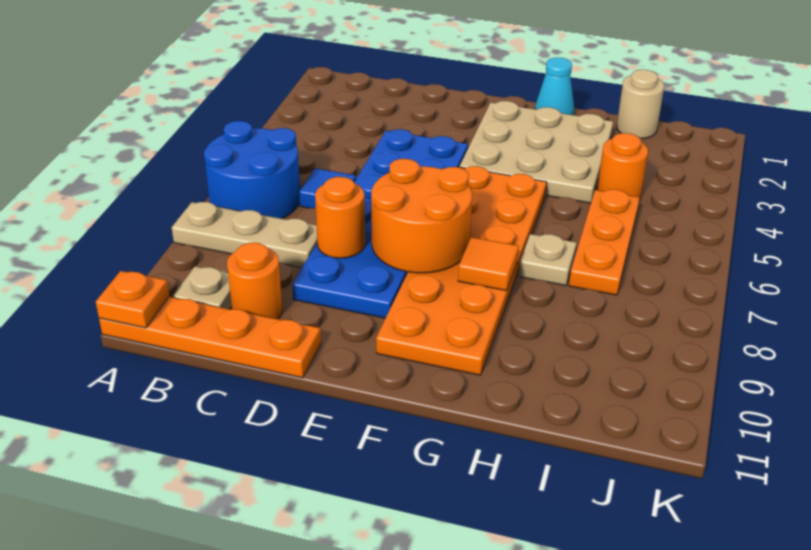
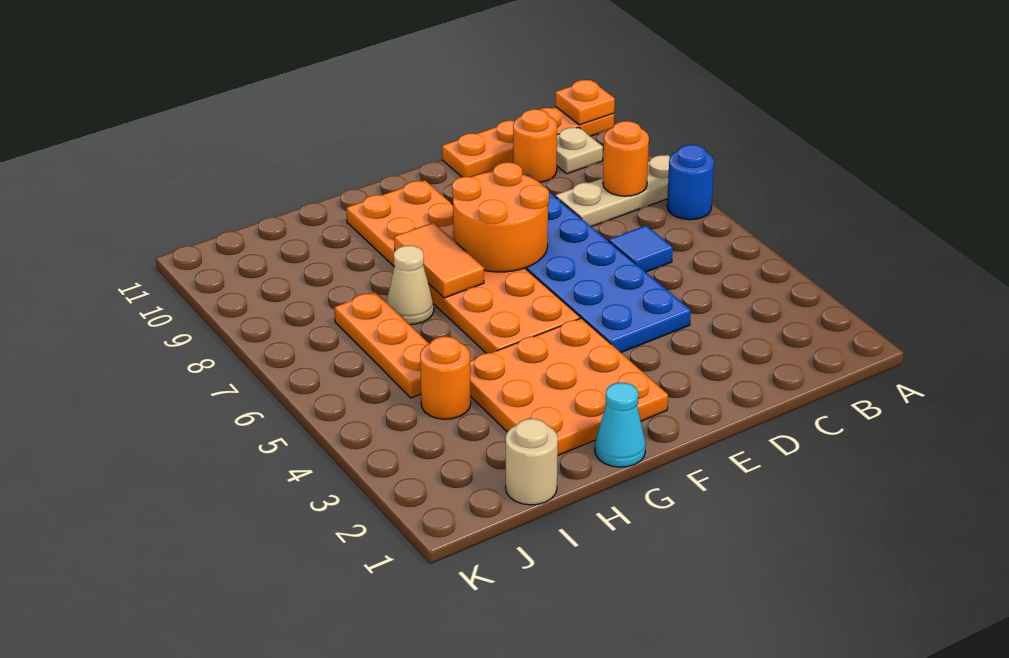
blue 2x2 round brick [204,121,300,219] -> blue 1x1 round brick [667,145,714,220]
orange 1x1 round brick [315,177,365,258] -> orange 1x1 round brick moved to [603,121,649,196]
tan 3x3 plate [460,101,613,203] -> orange 3x3 plate [470,318,668,455]
orange 1x1 tile [458,237,519,291] -> orange 1x2 tile [394,223,484,298]
tan 1x1 plate [519,234,577,286] -> tan 1x1 cone [387,246,434,325]

